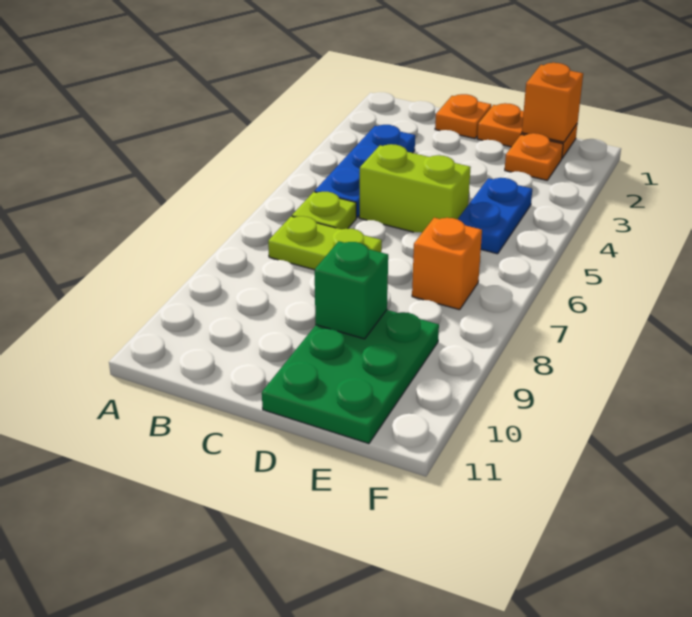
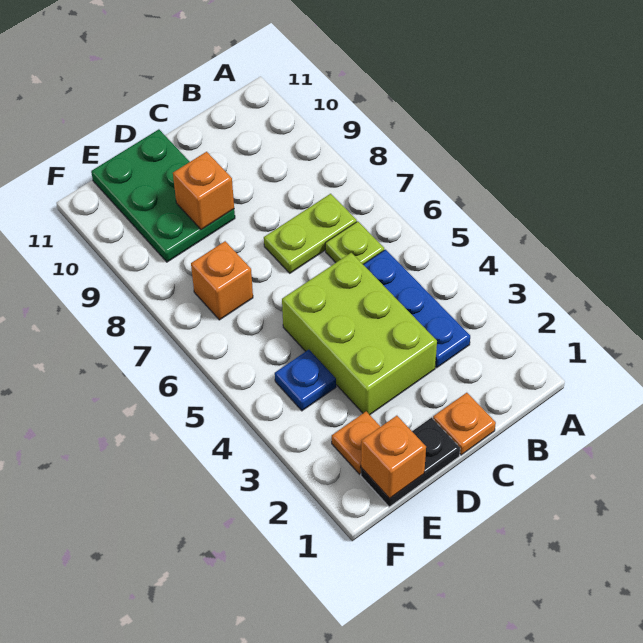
lime 1x2 brick [359,144,471,233] -> lime 2x3 brick [282,253,437,415]
orange 1x2 plate [477,103,578,158] -> black 1x2 plate [361,418,460,507]
green 1x1 brick [315,241,388,339] -> orange 1x1 brick [173,152,234,230]
blue 1x2 plate [458,178,532,254] -> blue 1x1 plate [275,350,336,411]

